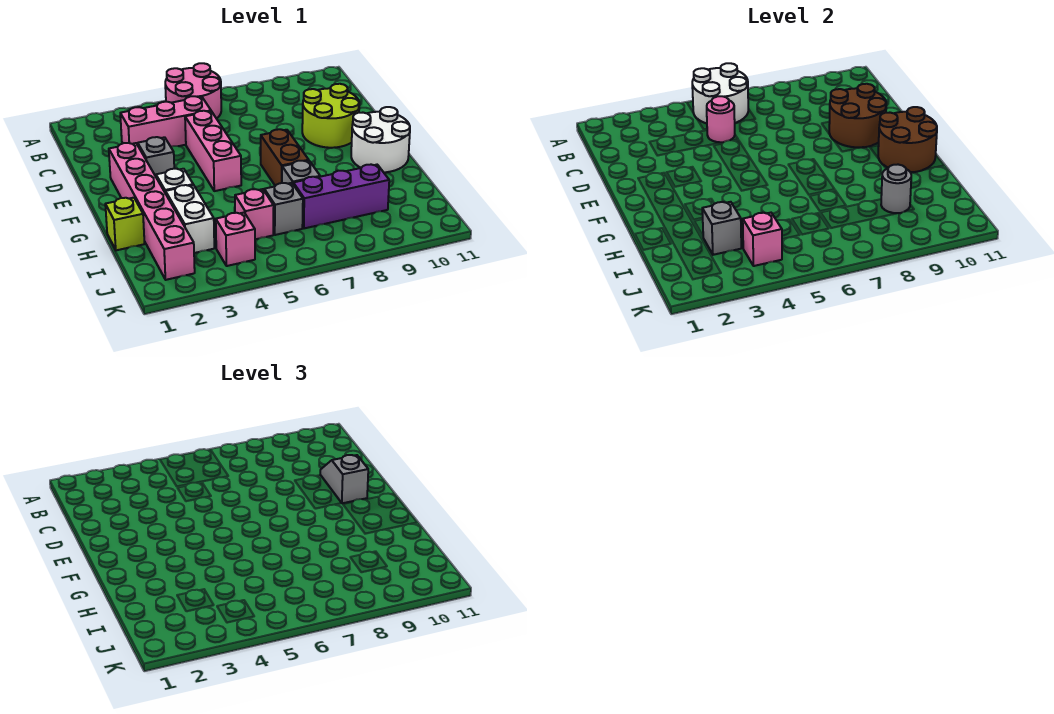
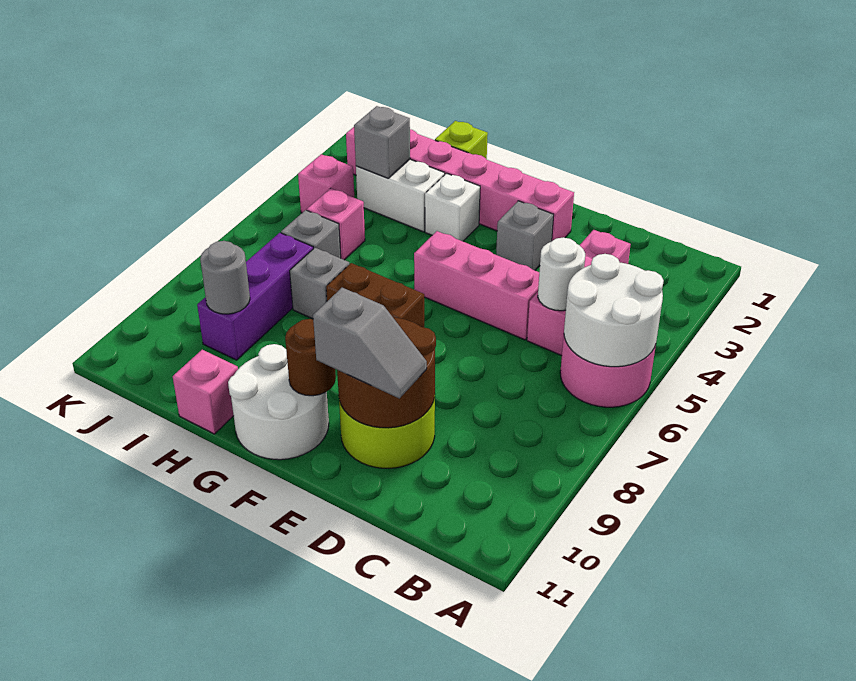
pink 1x1 round brick [707,96,735,142] -> white 1x1 round brick [538,237,585,311]
brown 2x2 round brick [878,107,937,172] -> brown 1x1 round brick [285,319,336,396]
pink 1x1 brick [743,213,782,266] -> pink 1x1 brick moved to [173,350,238,434]

